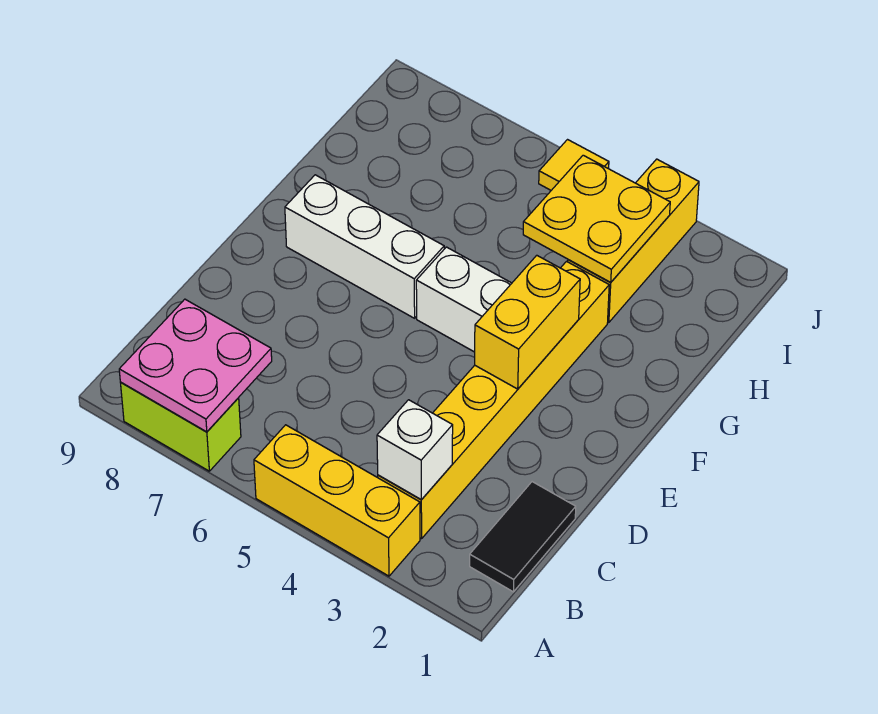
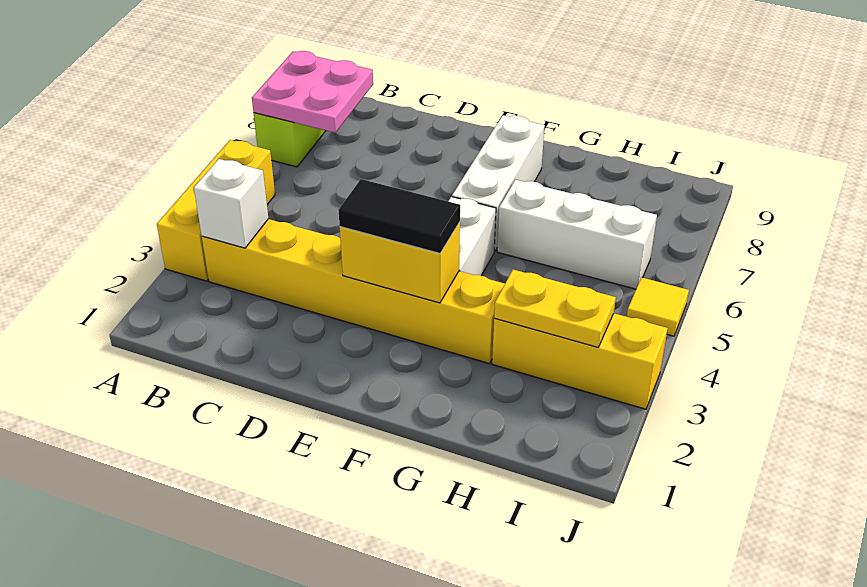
black 1x2 tile [470,482,576,592] -> black 1x2 tile moved to [339,179,460,253]
none -> white 1x3 brick [497,180,657,289]
yellow 2x2 plate [523,155,670,282] -> yellow 1x2 plate [494,270,616,347]

